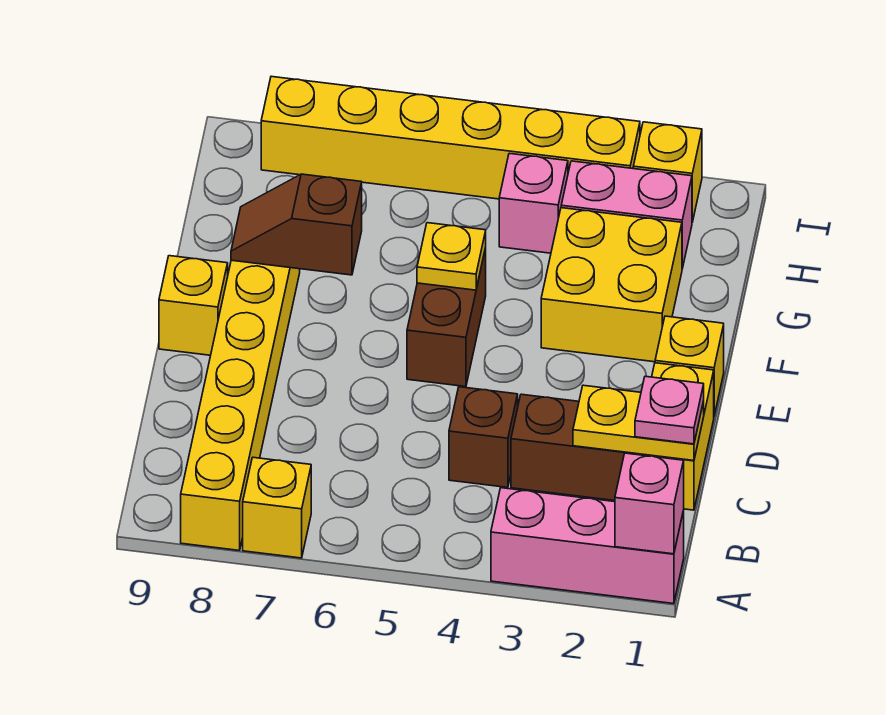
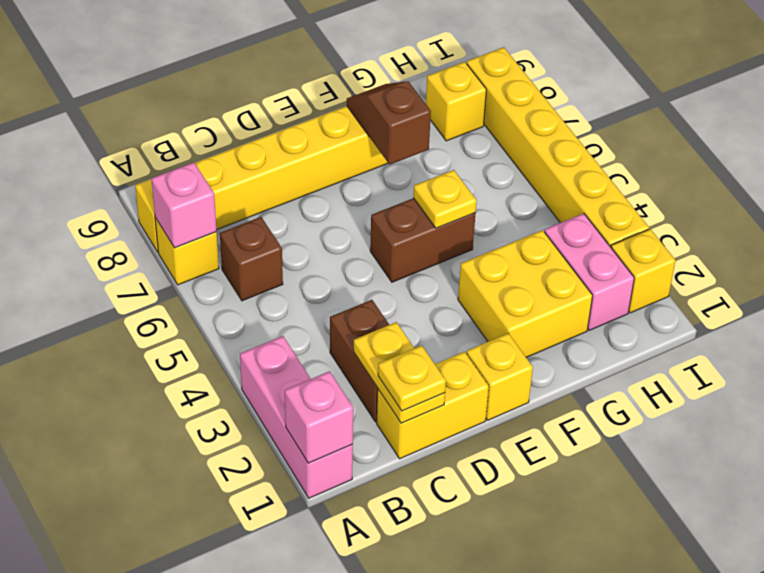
pink 1x1 plate [635,376,704,444] -> yellow 1x1 plate [378,345,446,411]
brown 1x1 brick [449,387,518,487] -> brown 1x1 brick moved to [220,217,283,301]
yellow 1x1 brick [159,256,228,355] -> yellow 1x1 brick moved to [426,62,486,141]
pink 1x1 brick [499,153,568,253] -> pink 1x1 brick moved to [151,162,217,248]

